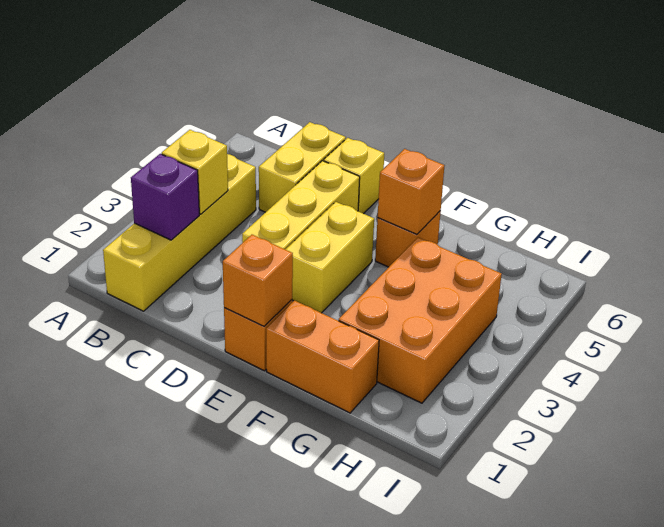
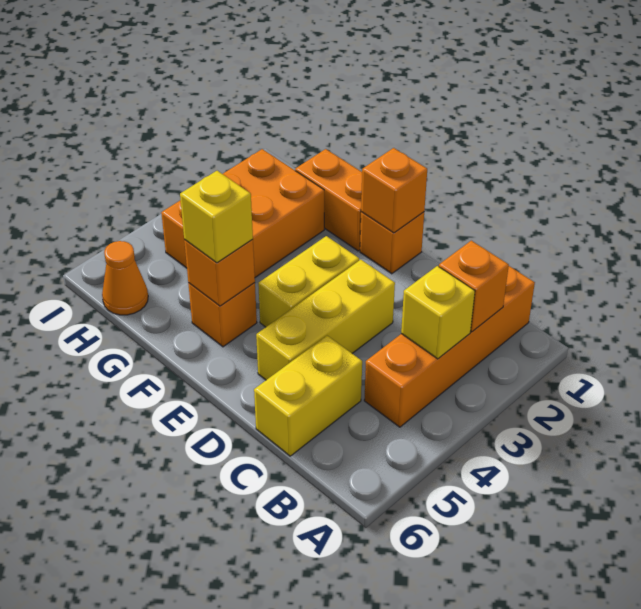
yellow 1x4 brick [103,154,256,311] -> orange 1x4 brick [364,266,535,427]
purple 1x1 brick [131,154,199,240] -> orange 1x1 brick [439,241,509,332]
yellow 1x1 brick [324,138,384,214] -> yellow 1x1 brick moved to [180,171,253,263]
none -> orange 1x1 cone [102,241,148,315]

